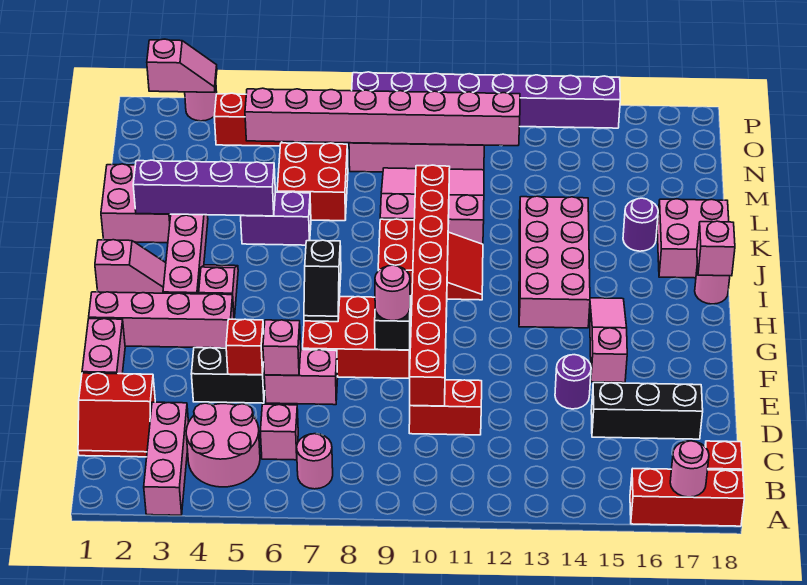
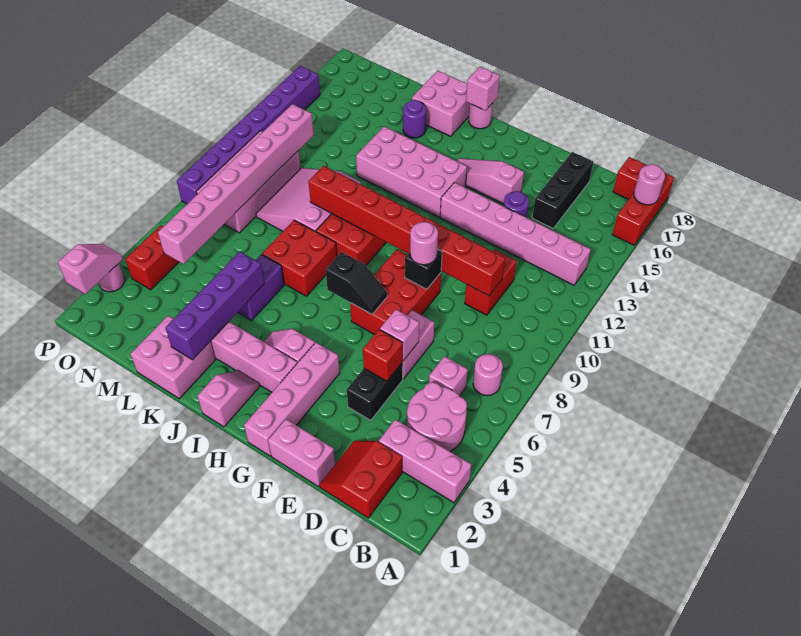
none -> pink 1x6 brick [440,183,591,285]
red 2x2 slope [78,373,155,457] -> red 2x2 slope turned to [319,441,402,518]
red 2x2 brick [277,143,348,221] -> red 2x2 brick moved to [262,220,337,296]

